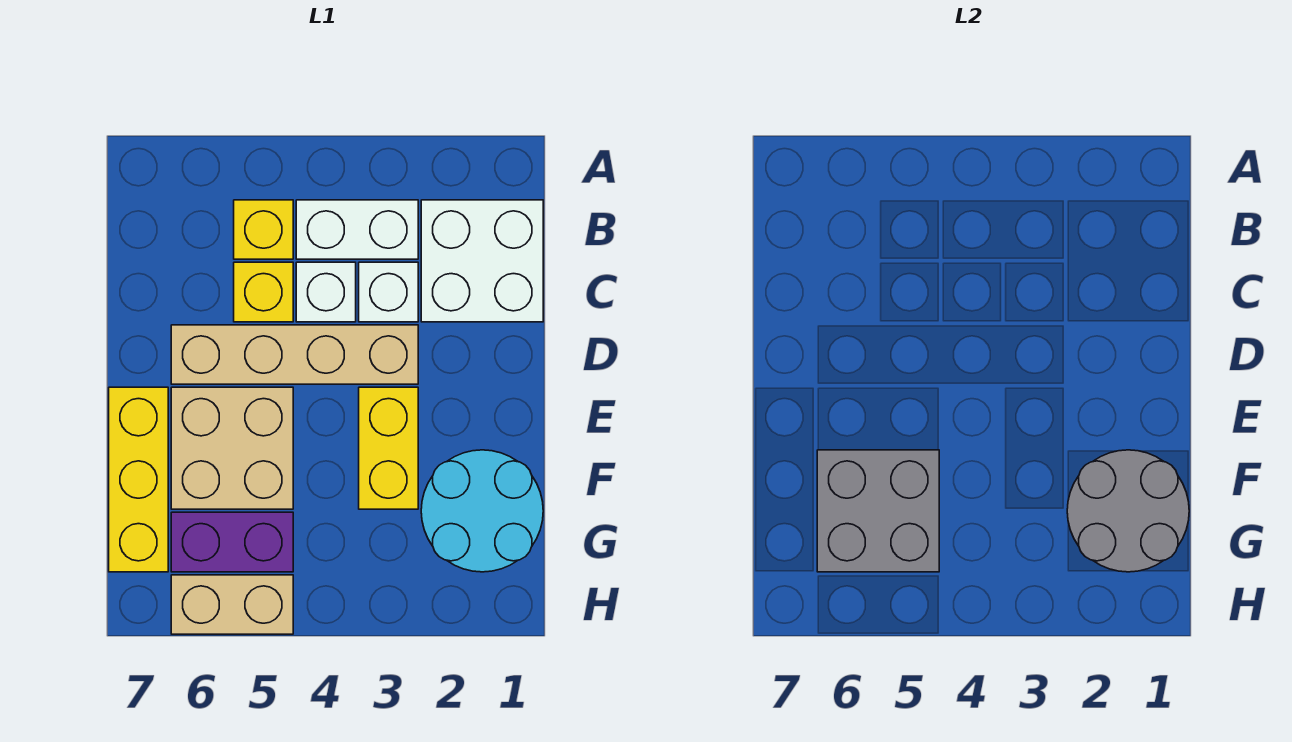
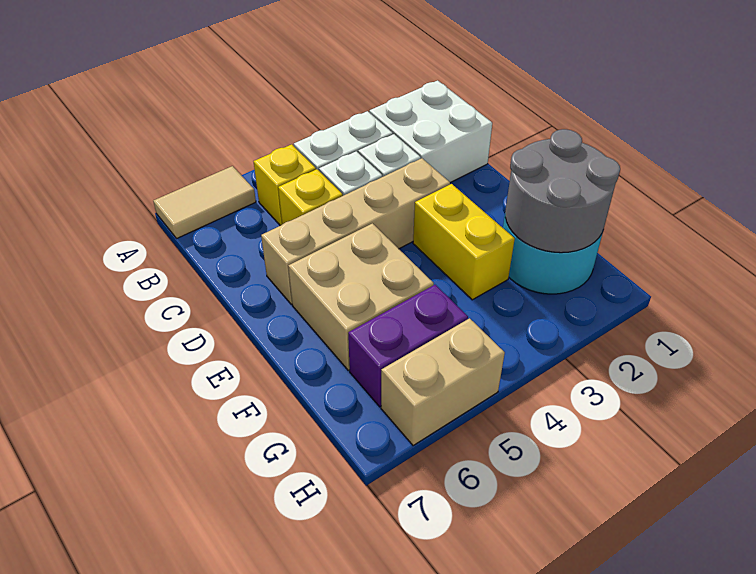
none -> tan 1x2 tile [153,166,256,238]
yellow 1x3 brick [109,387,168,572] -> none
grey 2x2 brick [817,450,939,572] -> none

